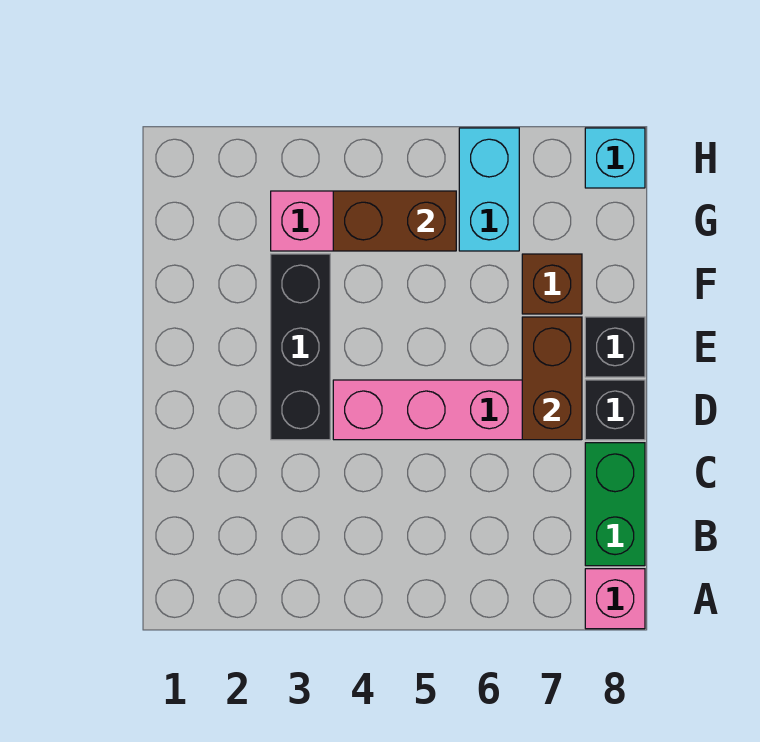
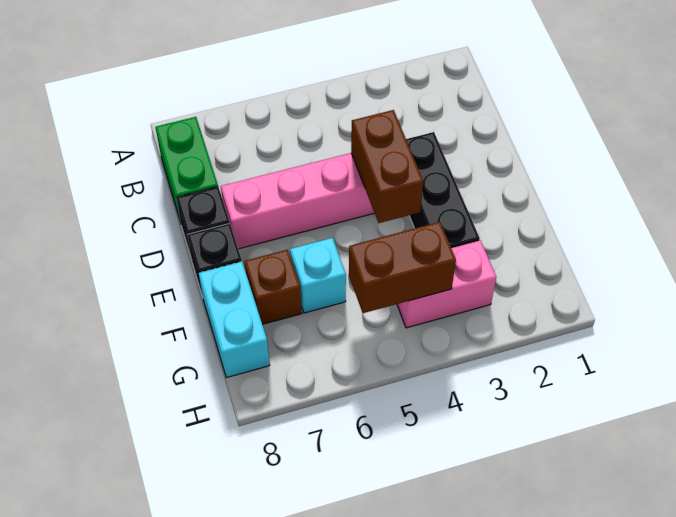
pink 1x1 brick [585,569,645,629] -> none
brown 1x2 brick [522,317,582,440] -> brown 1x2 brick moved to [351,110,423,223]
cyan 1x2 brick [459,128,519,251] -> cyan 1x2 brick moved to [199,262,270,378]
cyan 1x1 brick [585,128,645,188] -> cyan 1x1 brick moved to [290,238,346,313]

